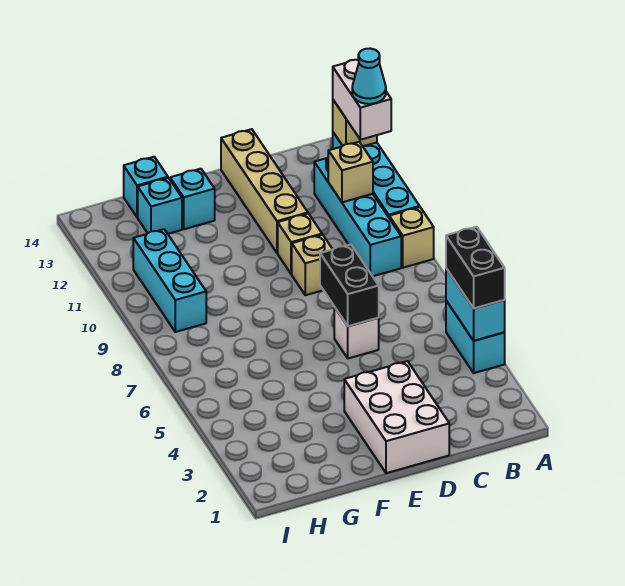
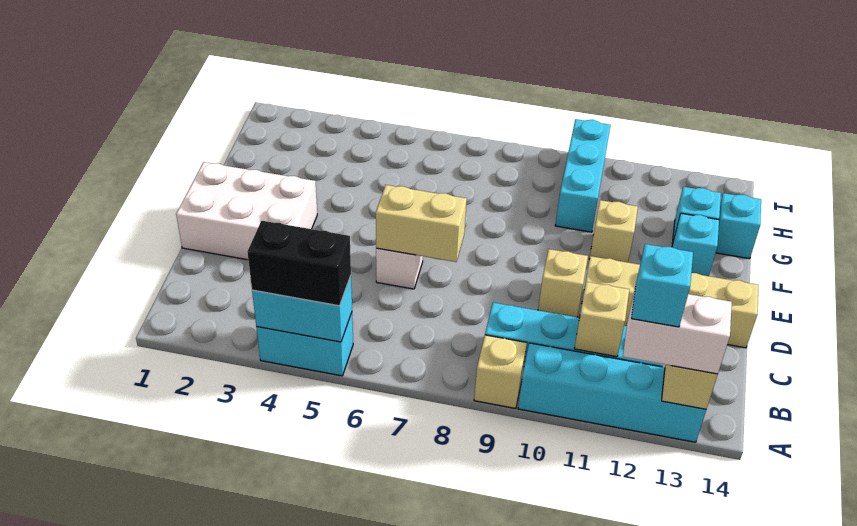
cyan 1x1 cone [352,48,386,104] -> cyan 1x1 brick [631,244,693,327]
black 1x2 brick [320,245,379,326] -> tan 1x2 brick [376,185,467,262]
tan 1x1 brick [292,235,333,295] -> tan 1x1 brick moved to [590,200,638,262]
cyan 1x3 brick [133,229,206,332] -> cyan 1x3 brick turned to [555,119,611,232]

